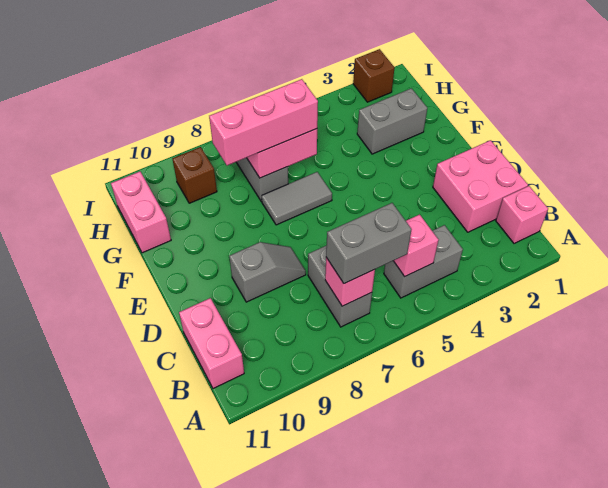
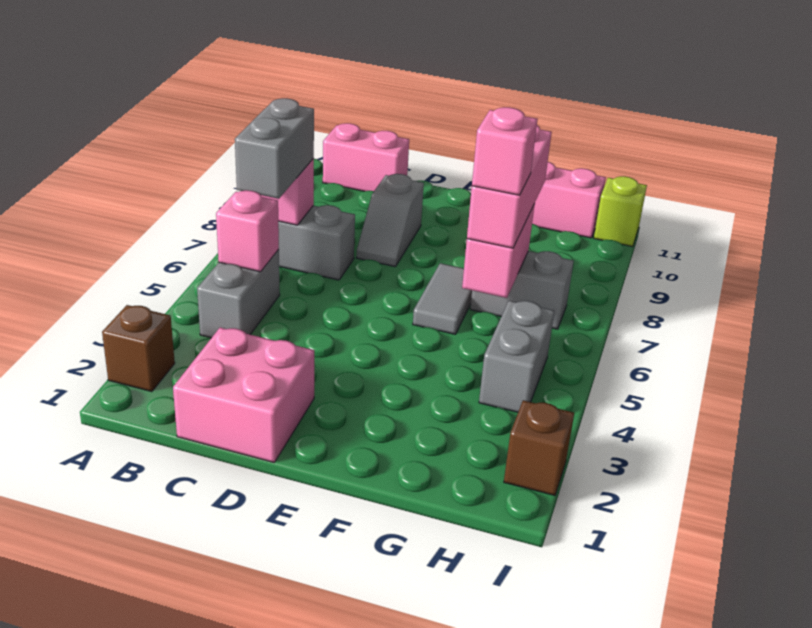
pink 1x1 brick [496,186,548,243] -> pink 1x1 brick moved to [472,107,538,195]
grey 1x2 brick [357,88,427,154] -> grey 1x2 brick moved to [479,301,554,412]
brown 1x1 brick [172,147,217,203] -> brown 1x1 brick moved to [102,305,175,392]
none -> lime 1x1 brick [594,176,647,247]

